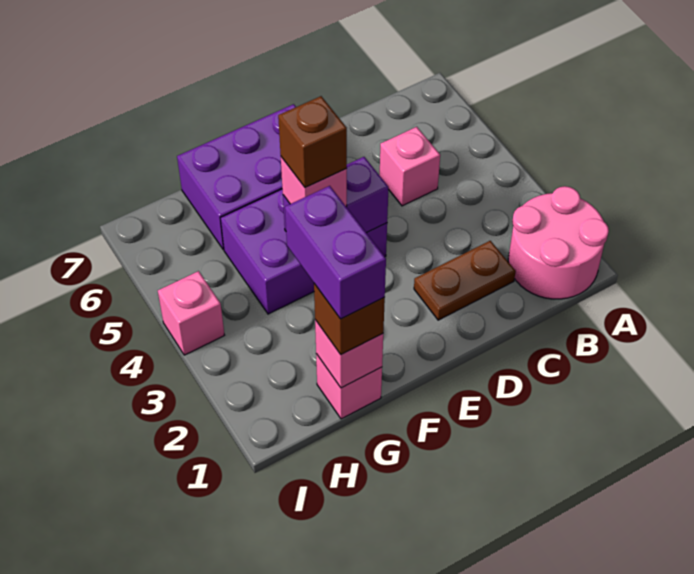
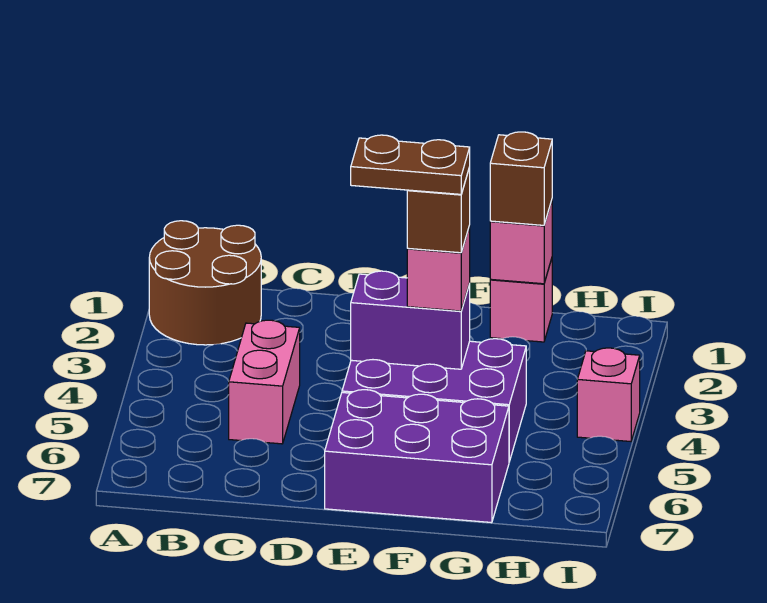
pink 2x2 round brick [508,186,609,299] -> brown 2x2 round brick [149,221,261,345]
brown 1x2 plate [414,241,516,320] -> brown 1x2 plate moved to [351,135,470,194]
pink 1x1 brick [380,127,440,206] -> pink 1x2 brick [229,320,300,444]
purple 1x2 brick [285,186,386,319] -> none

